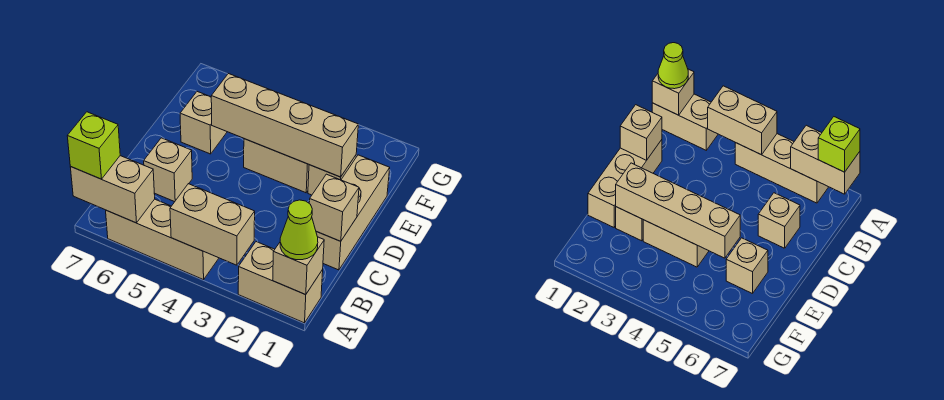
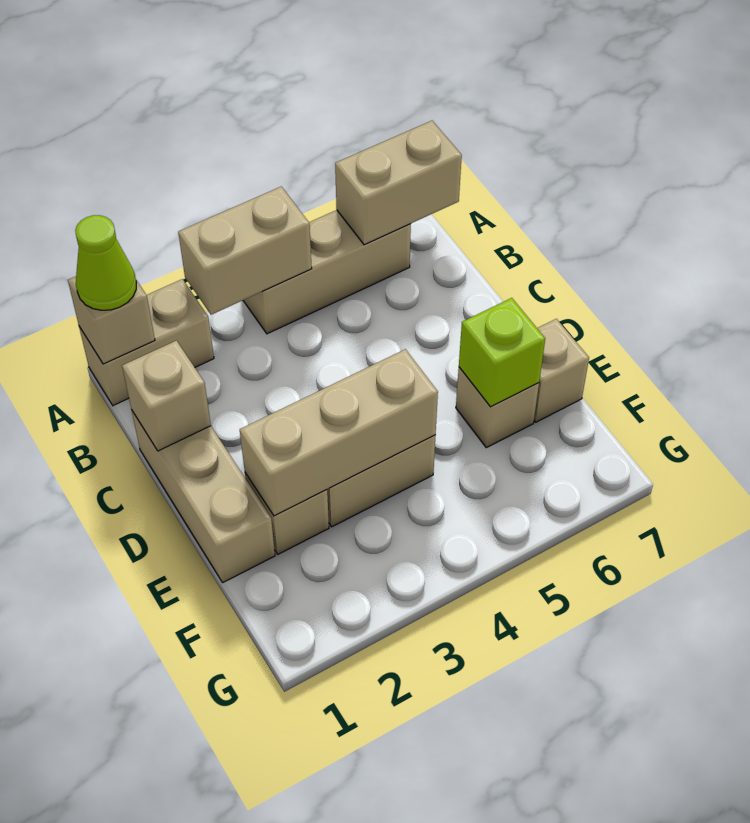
lime 1x1 brick [67,112,120,179] -> lime 1x1 brick moved to [459,298,545,407]
tan 1x1 brick [144,138,192,202] -> tan 1x1 brick moved to [534,319,589,422]
tan 1x4 brick [211,74,358,177] -> tan 1x3 brick [240,349,438,516]

